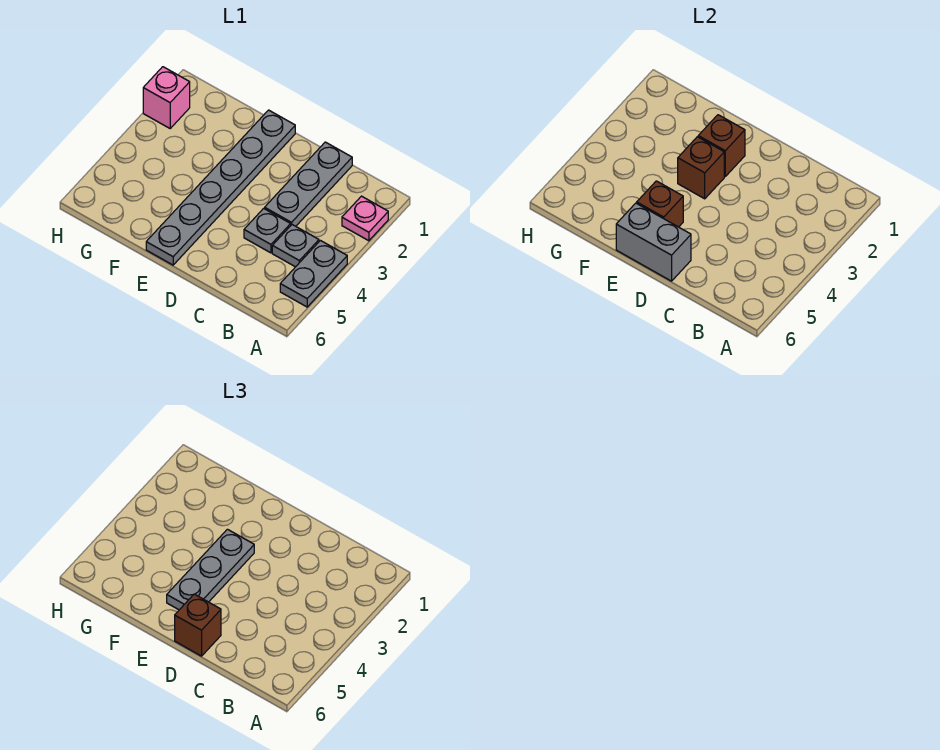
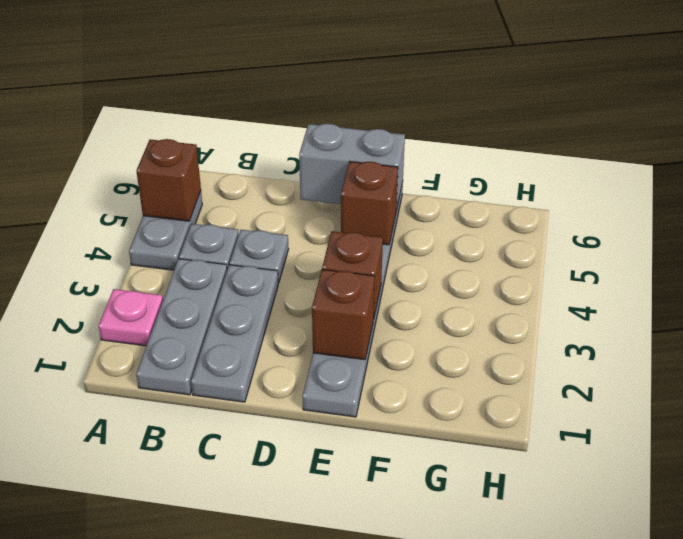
brown 1x1 brick [175,594,221,656] -> brown 1x1 brick moved to [136,139,201,221]
grey 1x3 plate [167,529,254,610] -> grey 1x3 plate moved to [136,259,227,395]
pink 1x1 brick [143,67,190,128] -> none

